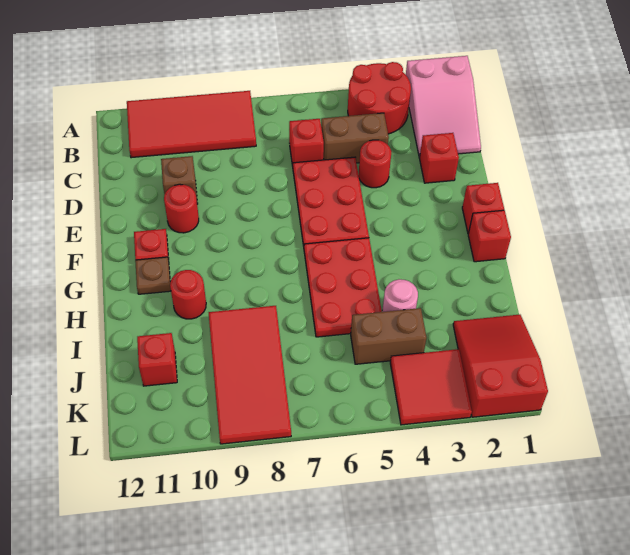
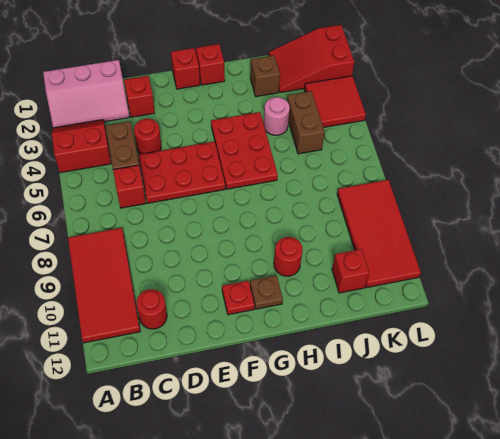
pink 2x3 slope [406,56,481,157] -> pink 2x3 slope turned to [43,60,129,128]
red 2x2 round brick [348,62,411,134] -> red 2x2 slope [52,120,111,173]
brown 1x1 brick [161,156,198,204] -> brown 1x1 brick moved to [250,55,280,97]
red 1x1 round brick [164,184,199,233] -> red 1x1 round brick moved to [136,289,167,329]
red 2x3 plate [304,238,382,337] -> red 2x3 plate turned to [211,112,278,189]
red 2x4 tile [209,306,291,444] -> red 2x4 tile turned to [337,180,421,288]

